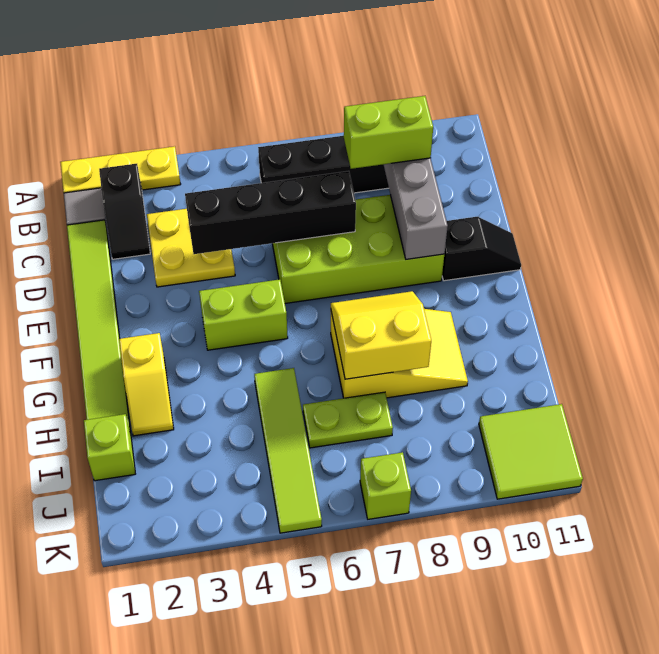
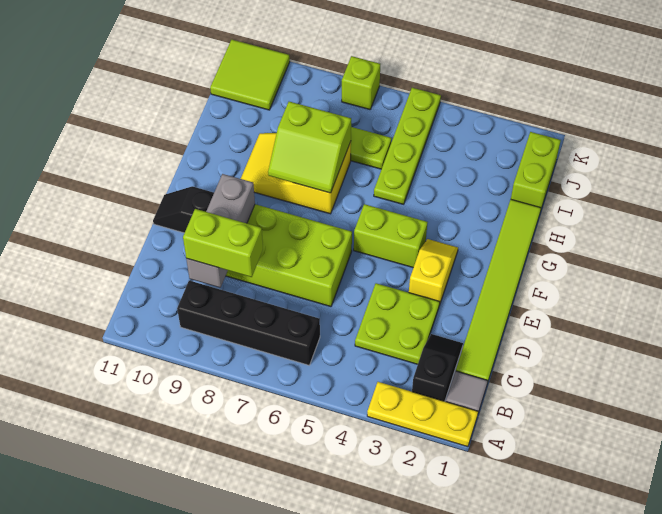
yellow 2x2 plate [147,209,235,287] -> lime 2x2 plate [355,283,440,364]
black 1x4 brick [185,171,356,254] -> none
yellow 1x2 slope [119,333,174,436] -> yellow 1x2 slope moved to [409,239,458,305]
yellow 2x2 slope [331,291,431,379] -> lime 2x2 slope [268,102,351,193]
lime 1x4 tile [254,368,322,533] -> lime 1x4 plate [374,88,441,204]
lime 1x1 brick [84,414,135,481] -> lime 1x2 brick [511,132,561,209]

